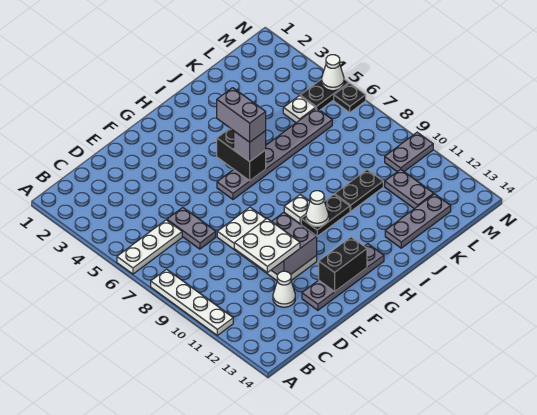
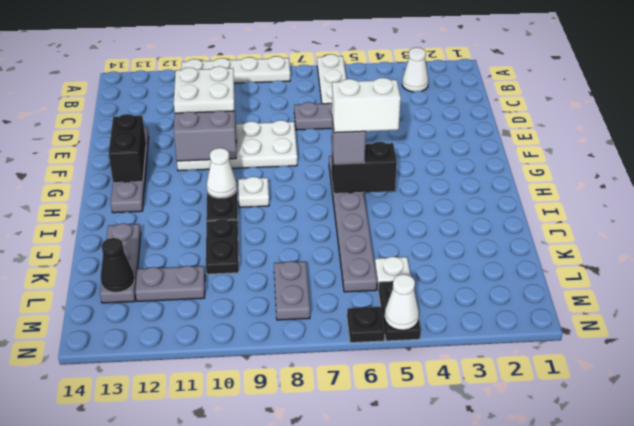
white 1x1 cone [273,271,295,307] -> white 1x1 cone moved to [402,47,428,92]
grey 1x2 brick [217,88,266,142] -> white 1x2 brick [332,78,401,133]
none -> black 1x1 cone [101,238,134,292]
grey 1x2 plate [385,132,433,172] -> grey 1x2 plate moved to [274,261,310,320]

